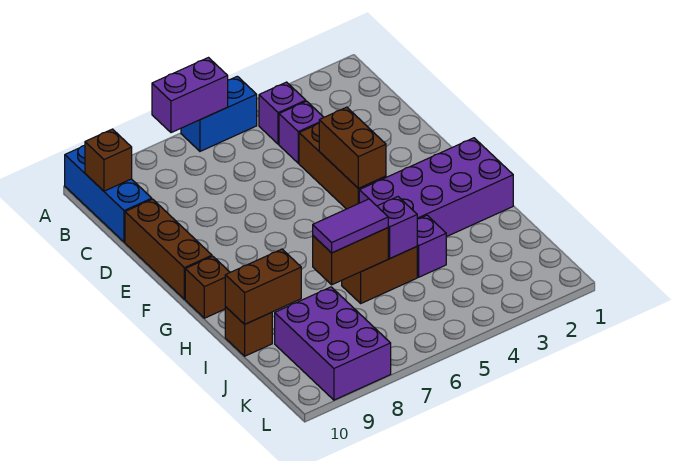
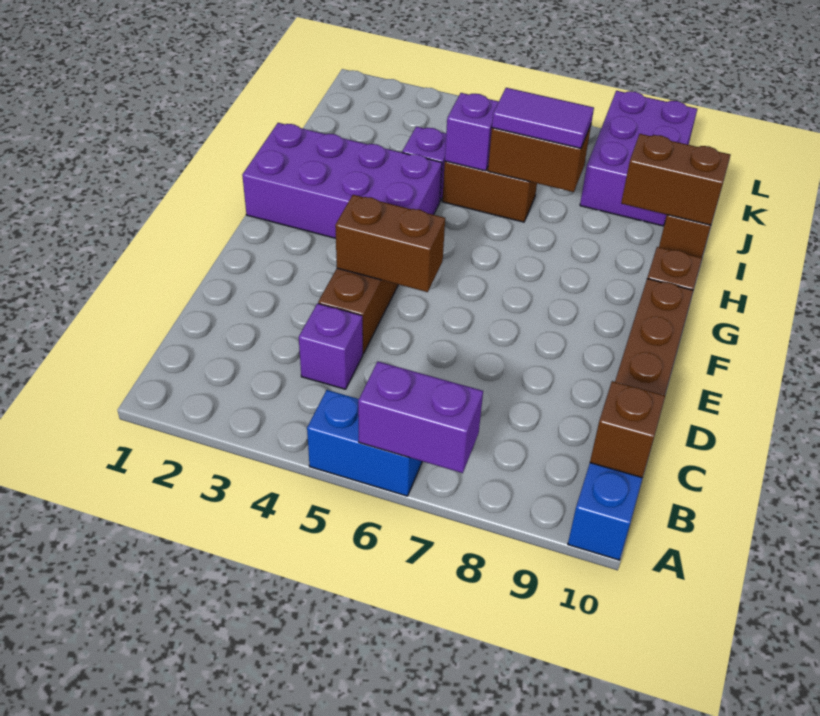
purple 1x1 brick [259,82,306,144] -> none
brown 1x2 brick [319,107,386,188] -> brown 1x2 brick turned to [335,195,445,292]

